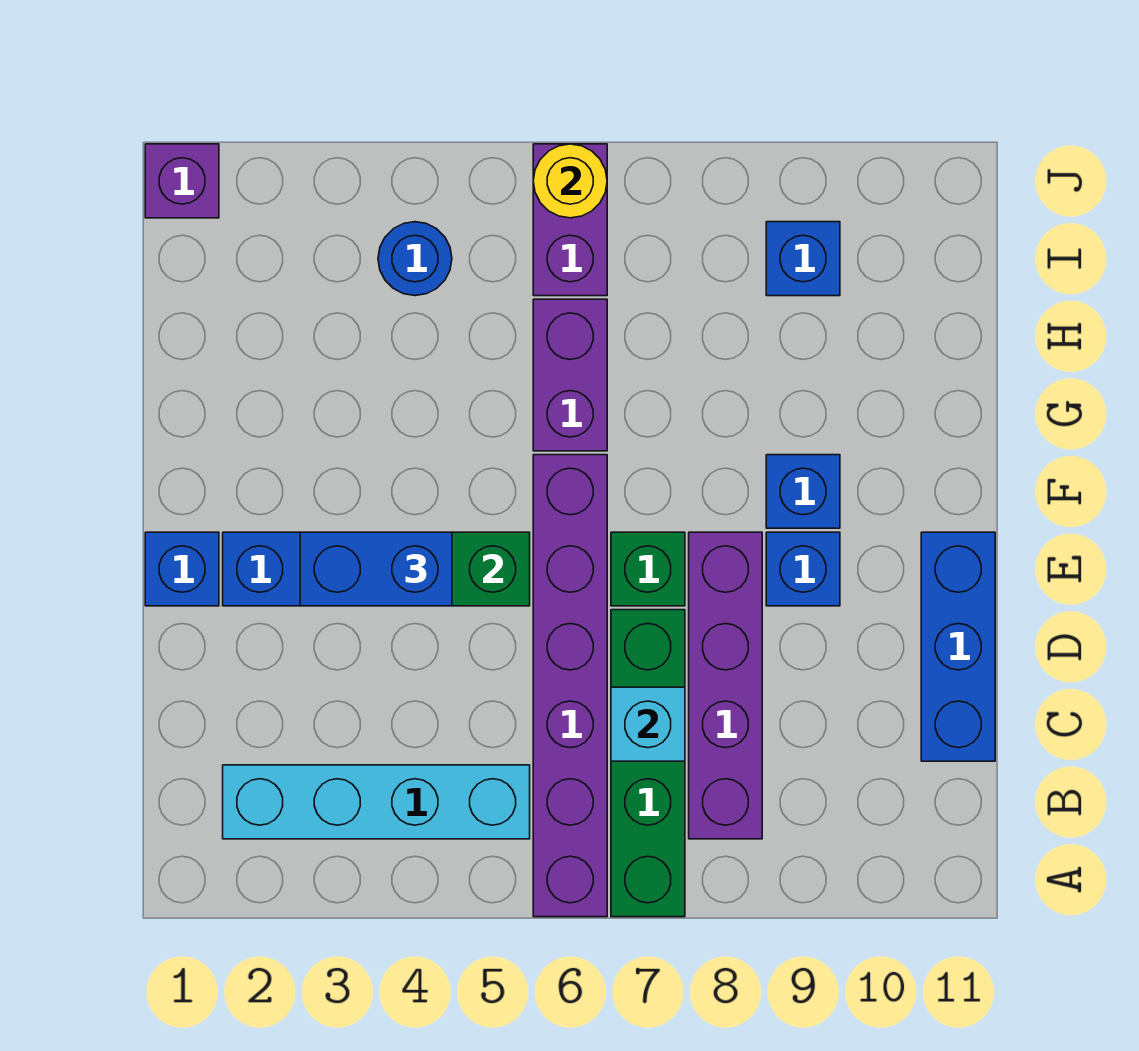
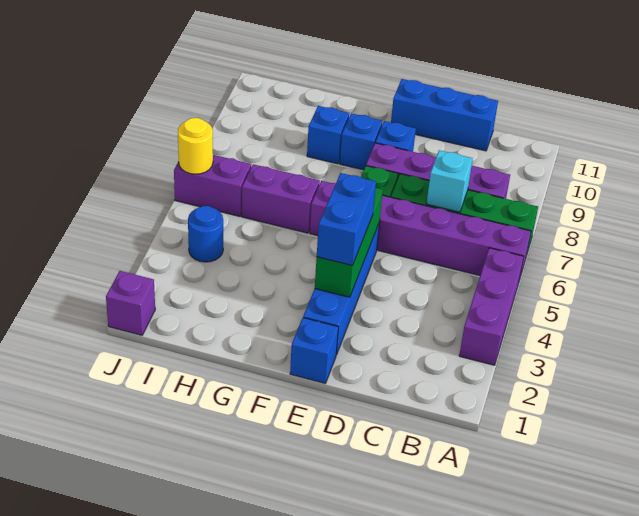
none -> purple 1x3 brick [459,248,524,365]
cyan 1x4 brick [223,765,530,839] -> none
blue 1x1 brick [766,222,840,296] -> blue 1x1 brick moved to [307,106,349,164]

